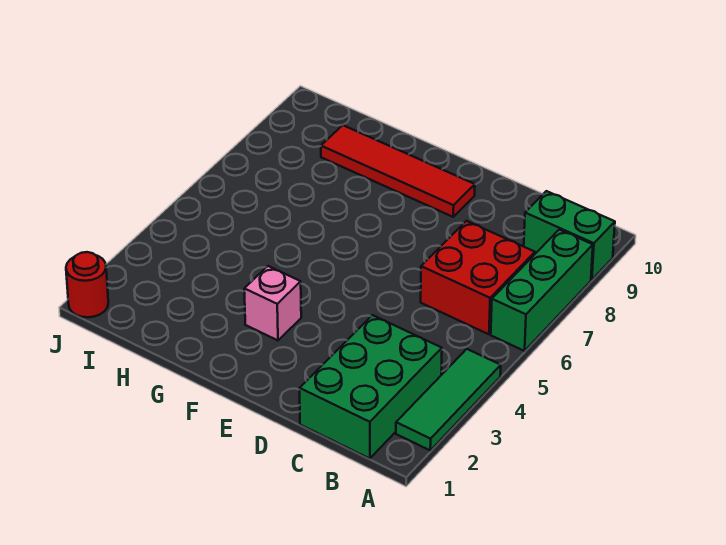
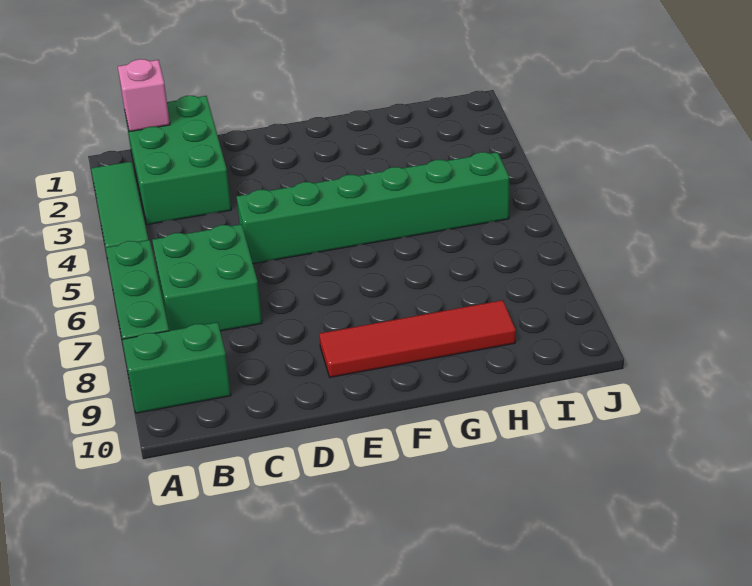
red 2x2 brick [421,221,535,334] -> green 2x2 brick [152,224,262,331]
none -> green 1x6 brick [237,152,509,264]
pink 1x1 brick [244,266,301,340] -> pink 1x1 brick moved to [118,59,170,132]
red 1x1 round brick [66,252,108,317] -> none

